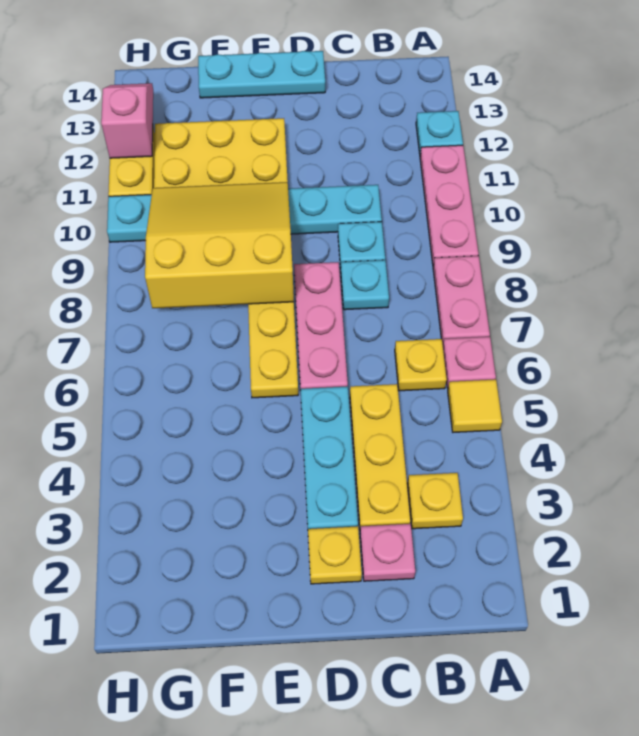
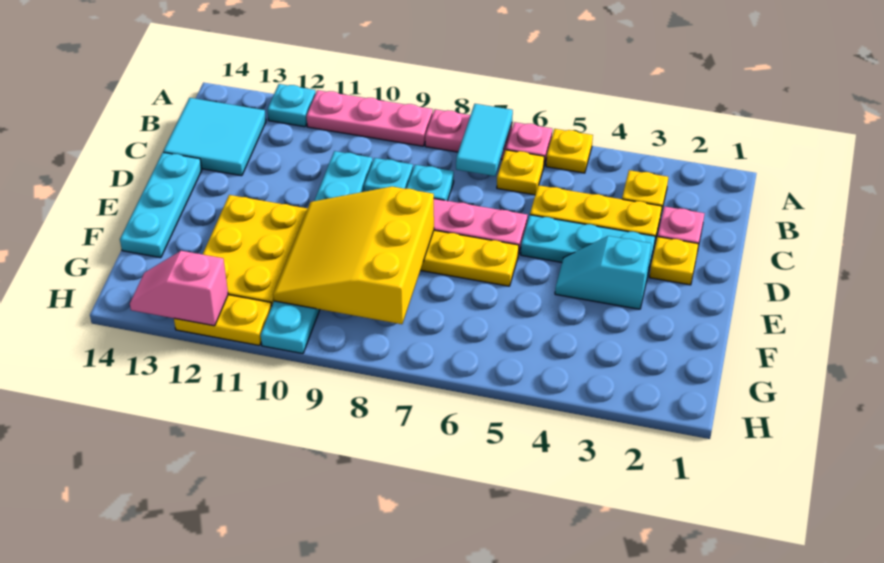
yellow 1x1 tile [448,379,502,432] -> yellow 1x1 plate [546,129,593,173]
none -> cyan 1x2 tile [456,104,513,176]
none -> cyan 2x2 tile [163,98,266,176]
none -> cyan 1x2 slope [555,236,651,309]

